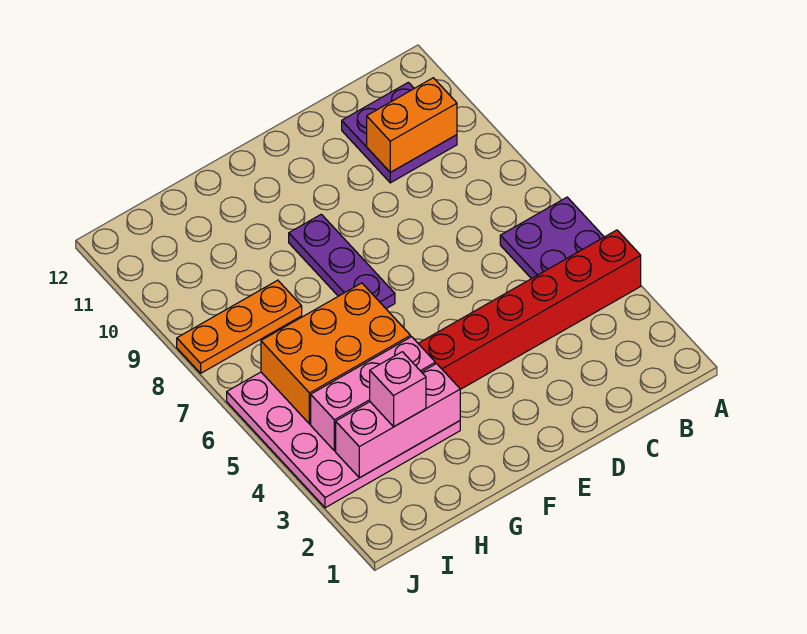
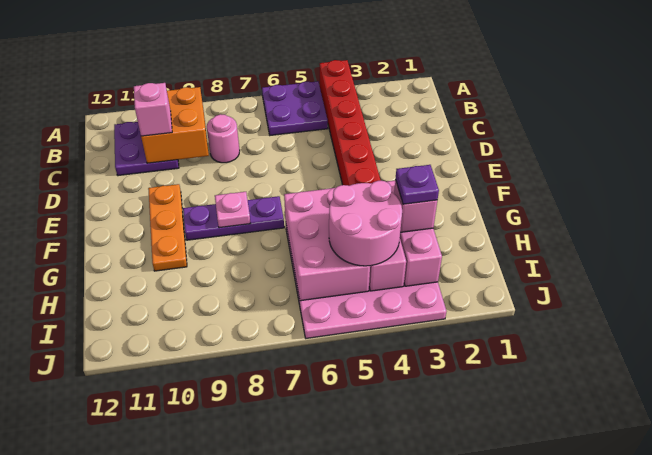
orange 1x2 brick [367,78,457,172] -> orange 2x2 brick [141,87,209,163]
none -> pink 1x1 round brick [207,114,240,163]
none -> pink 1x1 brick [134,83,172,136]
none -> pink 1x1 plate [215,192,250,228]
orange 2x3 brick [261,283,411,424] -> pink 2x3 brick [284,188,370,301]
none -> purple 1x1 plate [396,165,439,204]
none -> pink 2x2 round brick [329,181,402,266]
orange 1x3 plate [177,280,302,373] -> orange 1x3 plate moved to [148,184,187,271]

